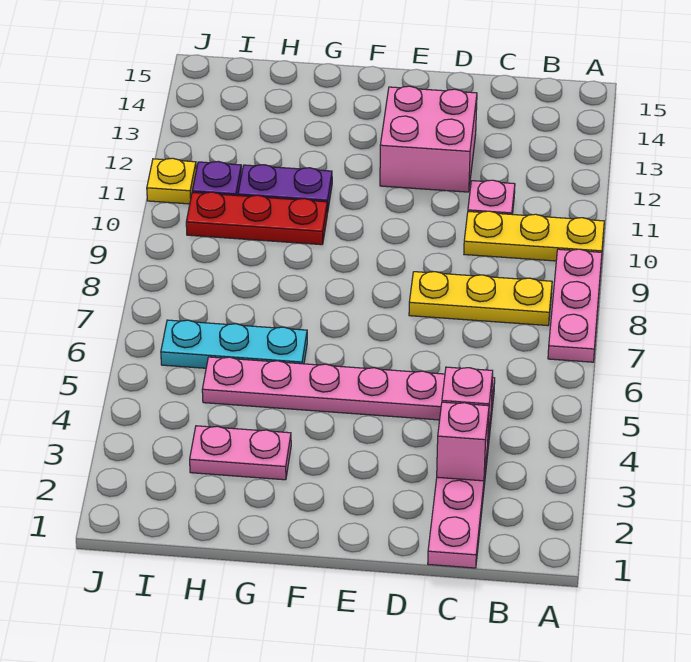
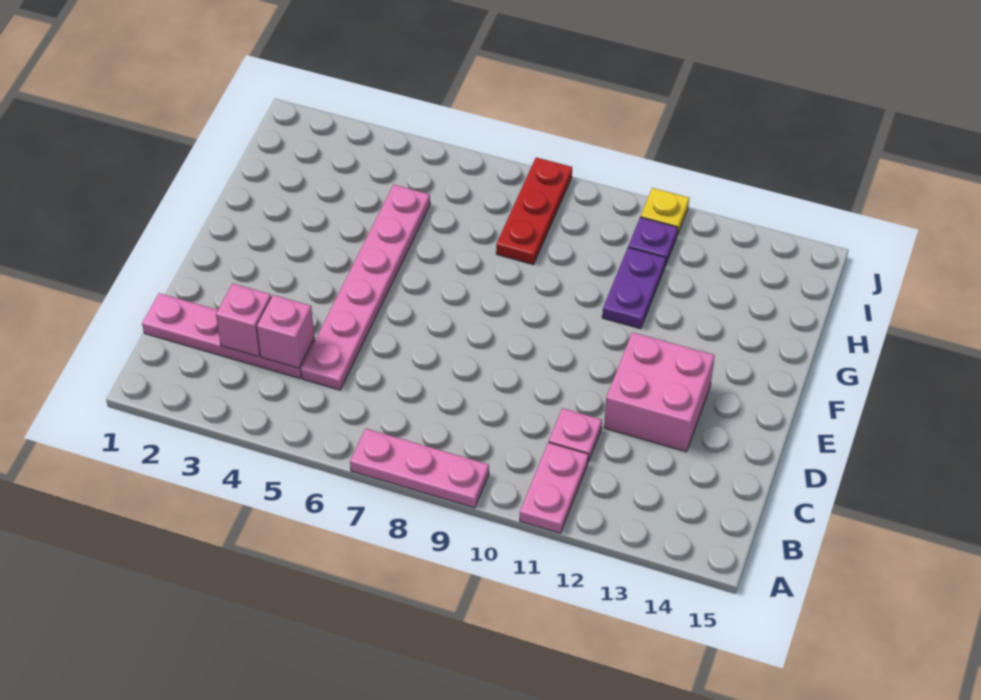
yellow 1x3 plate [464,211,604,261] -> none
yellow 1x3 plate [409,272,552,326] -> none
pink 1x2 plate [190,426,291,480] -> pink 1x2 plate moved to [520,442,588,533]
cyan 1x3 plate [161,320,307,368] -> none
red 1x3 plate [186,192,327,245] -> red 1x3 plate moved to [496,157,572,265]

